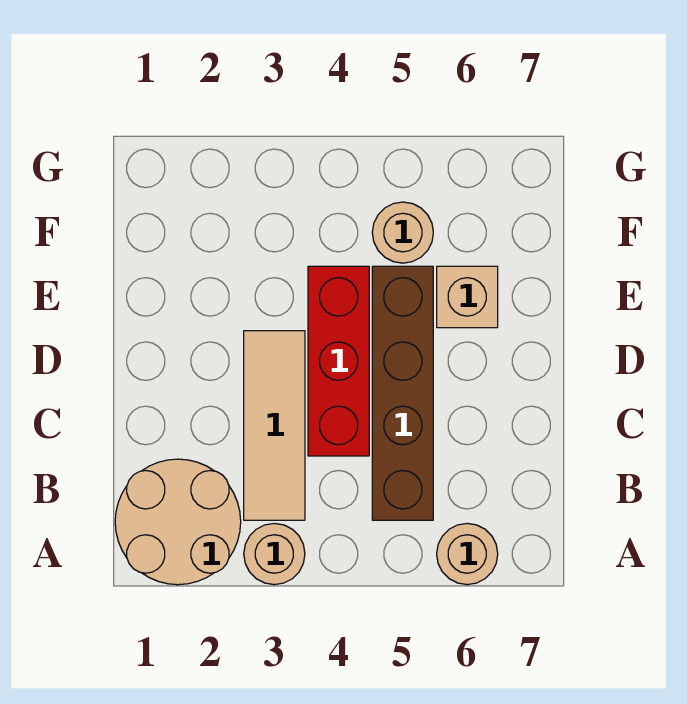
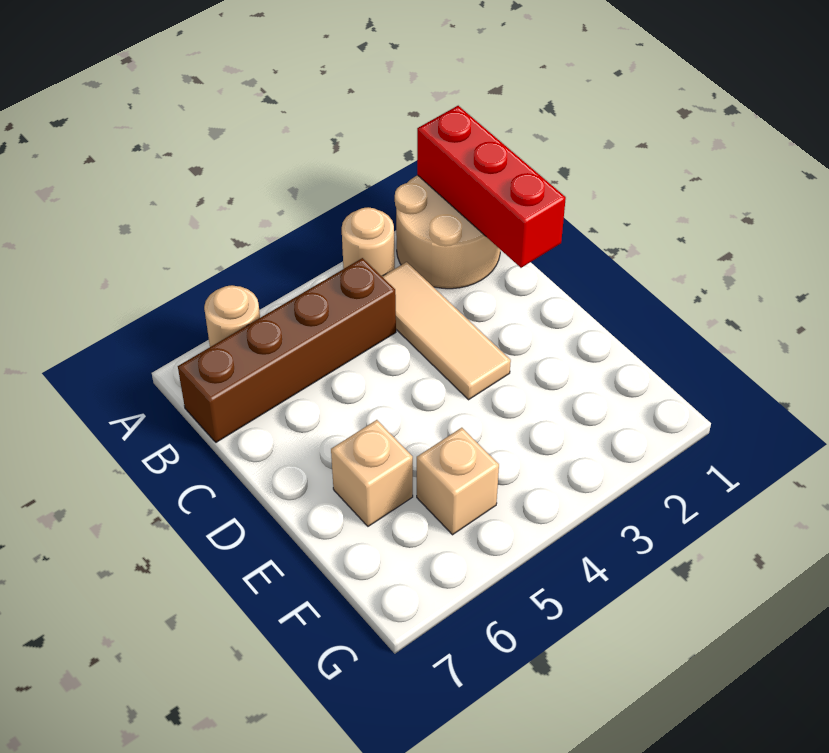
brown 1x4 brick [372,266,433,520] -> brown 1x4 brick turned to [178,258,396,442]
red 1x3 brick [308,266,369,456] -> red 1x3 brick moved to [417,106,566,268]
tan 1x1 round brick [372,202,433,263] -> tan 1x1 brick [417,428,499,535]

